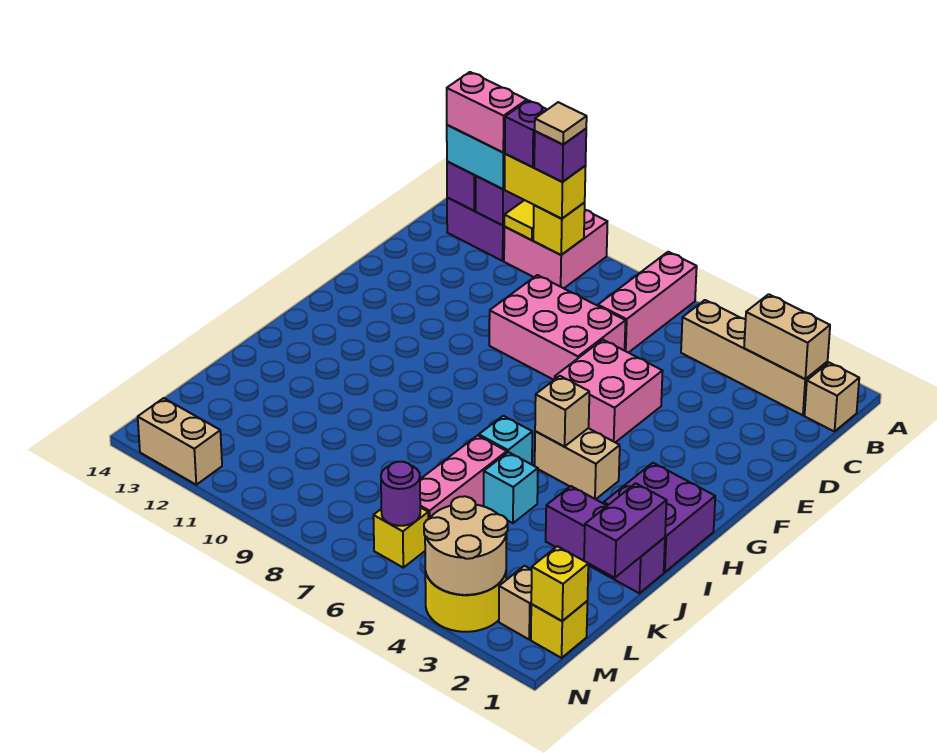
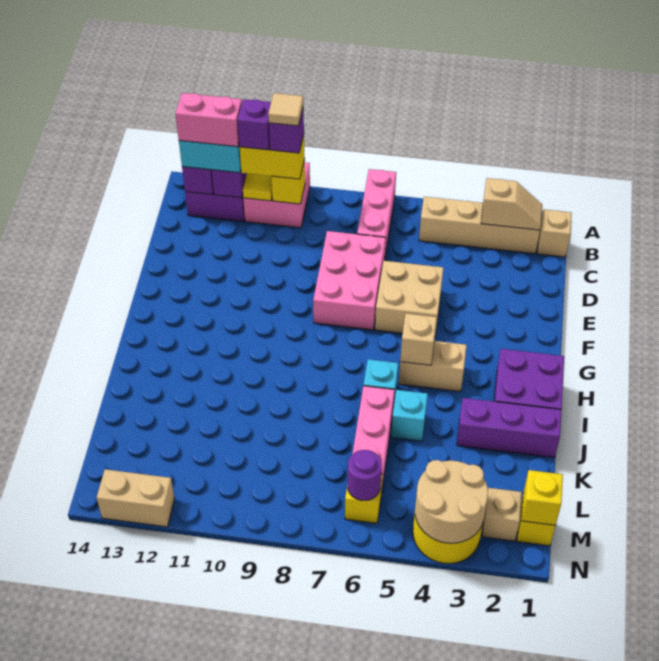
tan 1x2 brick [744,294,830,379] -> tan 1x2 slope [481,178,542,230]
pink 2x3 brick [489,275,626,380] -> pink 2x3 brick turned to [313,231,386,330]
pink 2x2 brick [555,340,663,442] -> tan 2x2 brick [375,261,443,335]
purple 1x2 brick [584,483,667,578] -> none

